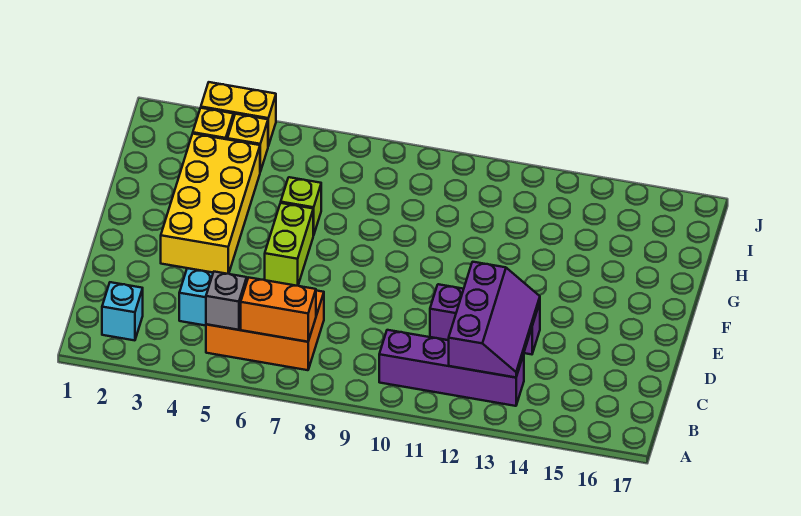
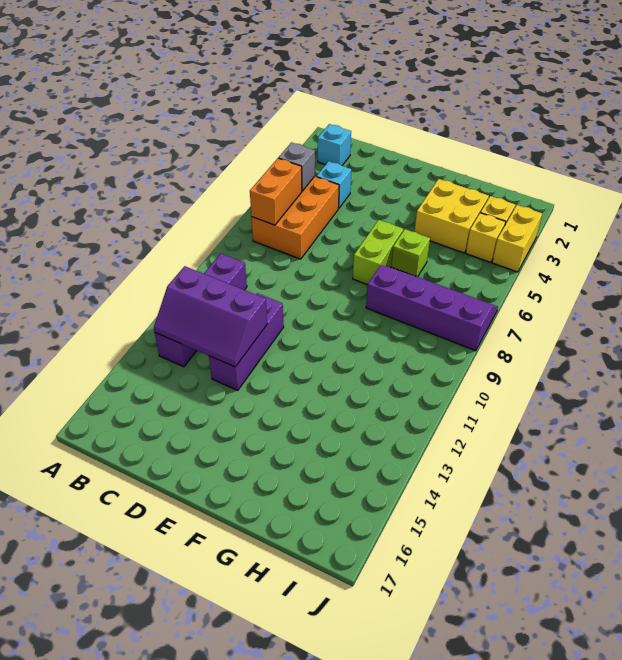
yellow 2x4 brick [161,134,260,274] -> yellow 2x2 brick [415,179,489,253]
lime 1x2 brick [265,203,313,286] -> lime 1x2 brick turned to [353,220,403,285]
none -> purple 2x4 slope [366,265,498,351]

